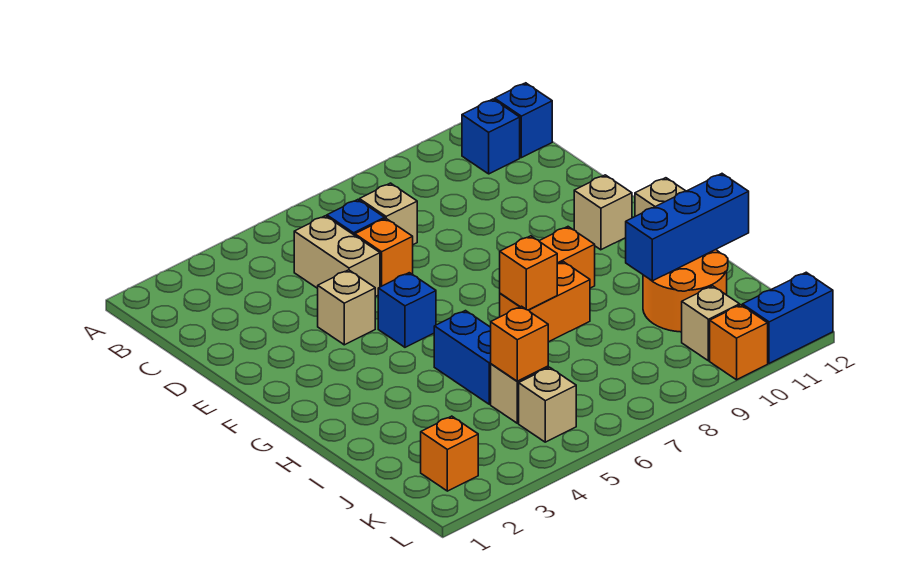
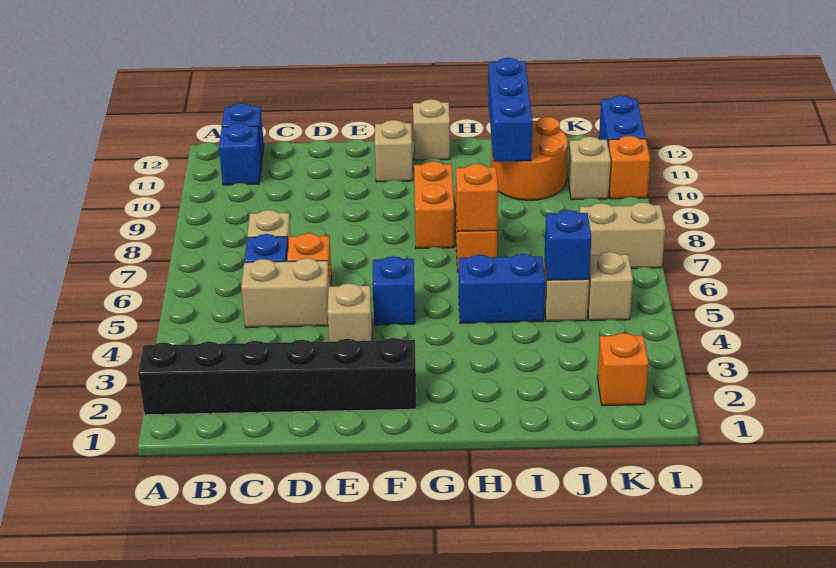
none -> black 1x6 brick [138,338,416,415]
orange 1x1 brick [491,306,548,381] -> blue 1x1 brick [545,210,591,280]
none -> tan 1x2 brick [580,202,665,268]

